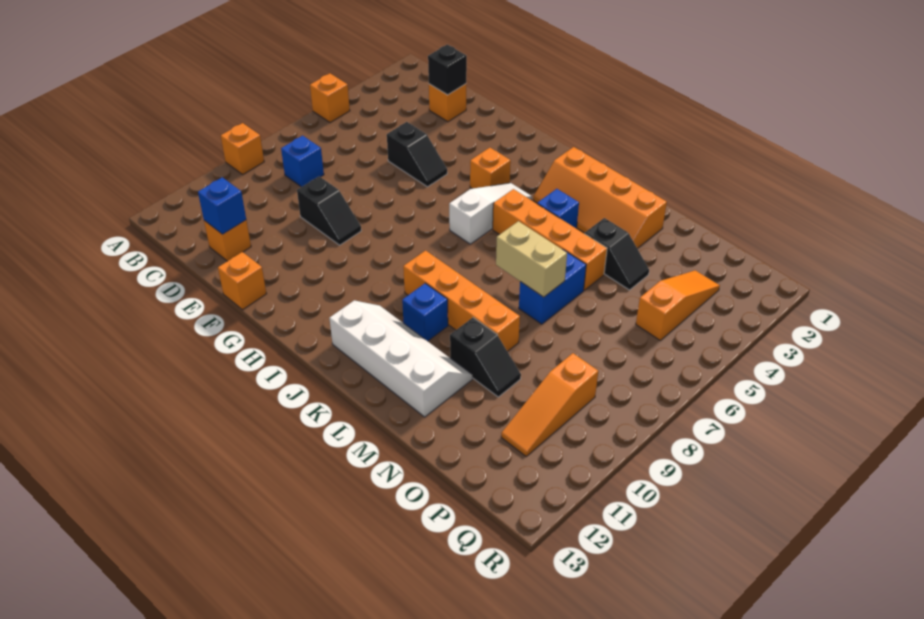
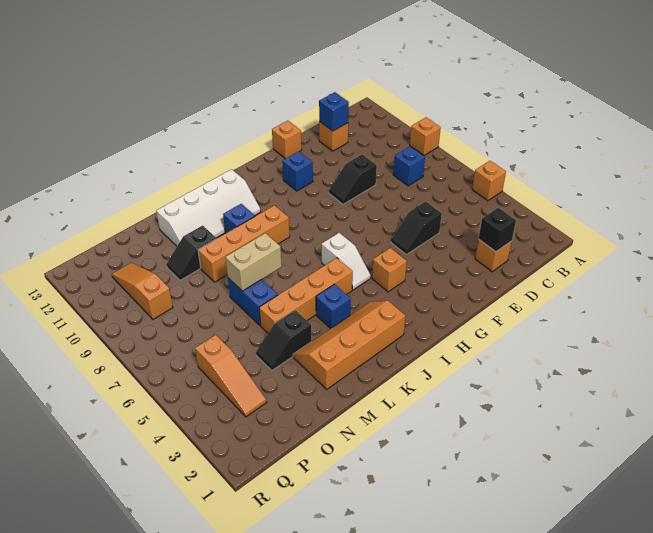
none -> blue 1x1 brick [282,151,313,191]
white 1x3 slope [449,183,532,244] -> white 1x2 slope [322,233,371,290]

